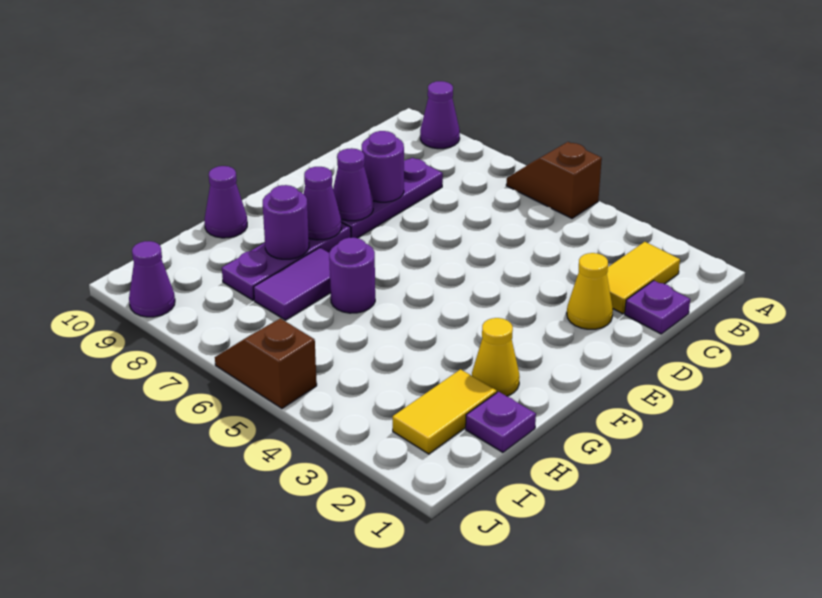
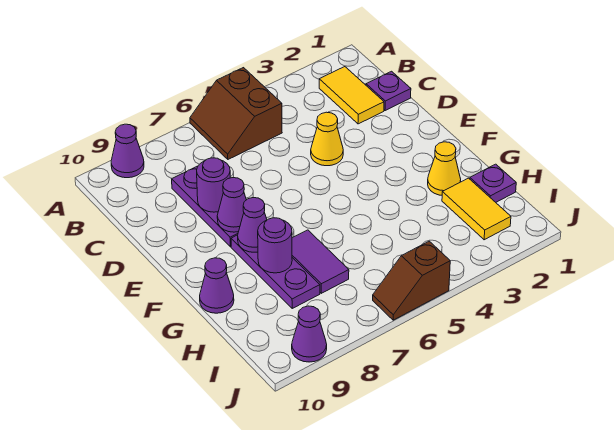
brown 1x2 slope [506,142,602,218] -> brown 2x2 slope [190,68,282,159]
yellow 1x1 cone [567,253,613,329] -> yellow 1x1 cone moved to [311,112,343,166]
purple 1x1 round brick [329,238,375,313] -> none

